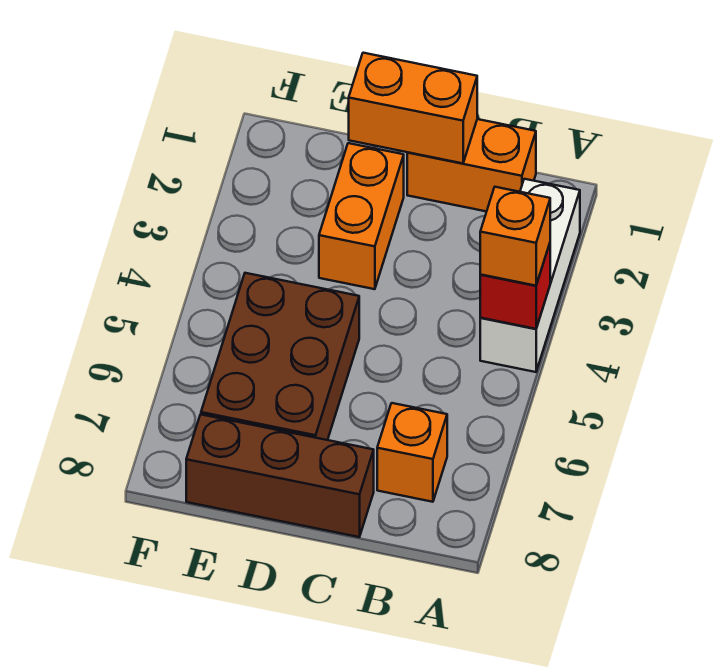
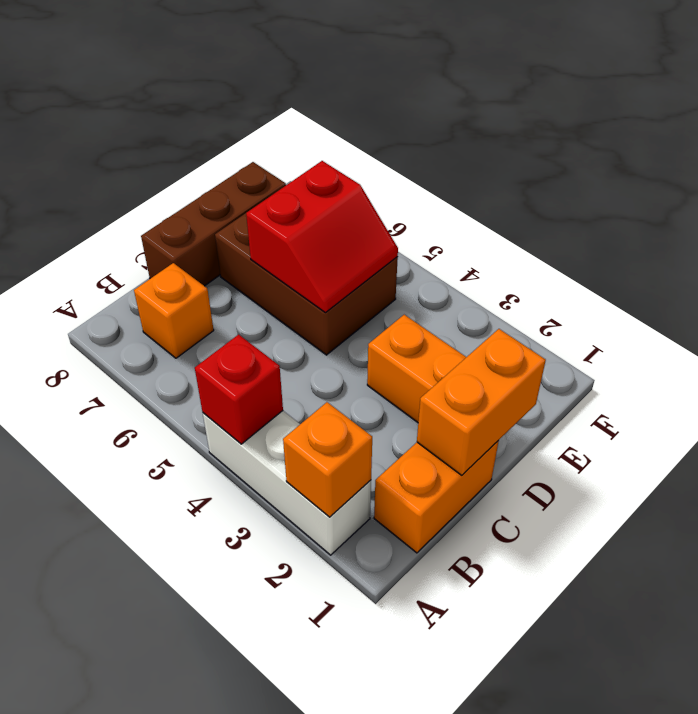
orange 1x1 brick [480,187,550,286] -> orange 1x1 brick moved to [283,402,372,517]
none -> red 2x2 slope [246,161,398,313]

